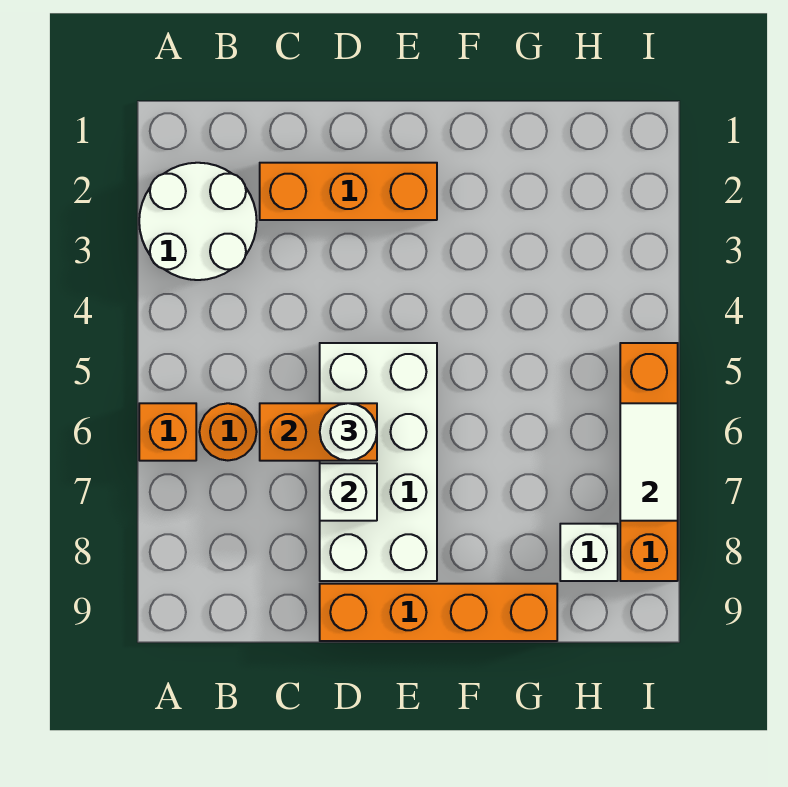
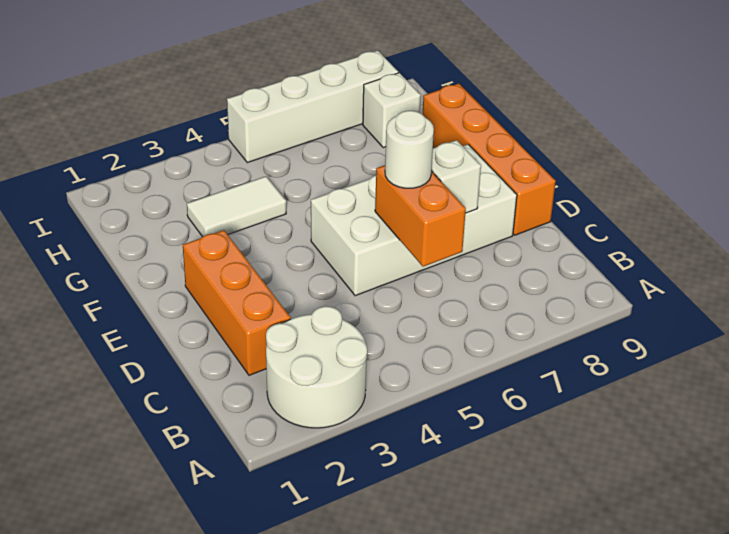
orange 1x1 brick [139,403,196,461] -> none
orange 1x1 round brick [199,403,257,460] -> none
orange 1x4 brick [620,343,678,581] -> white 1x4 brick [227,50,398,163]
white 1x2 tile [620,403,678,521] -> white 1x2 tile moved to [187,176,286,237]

